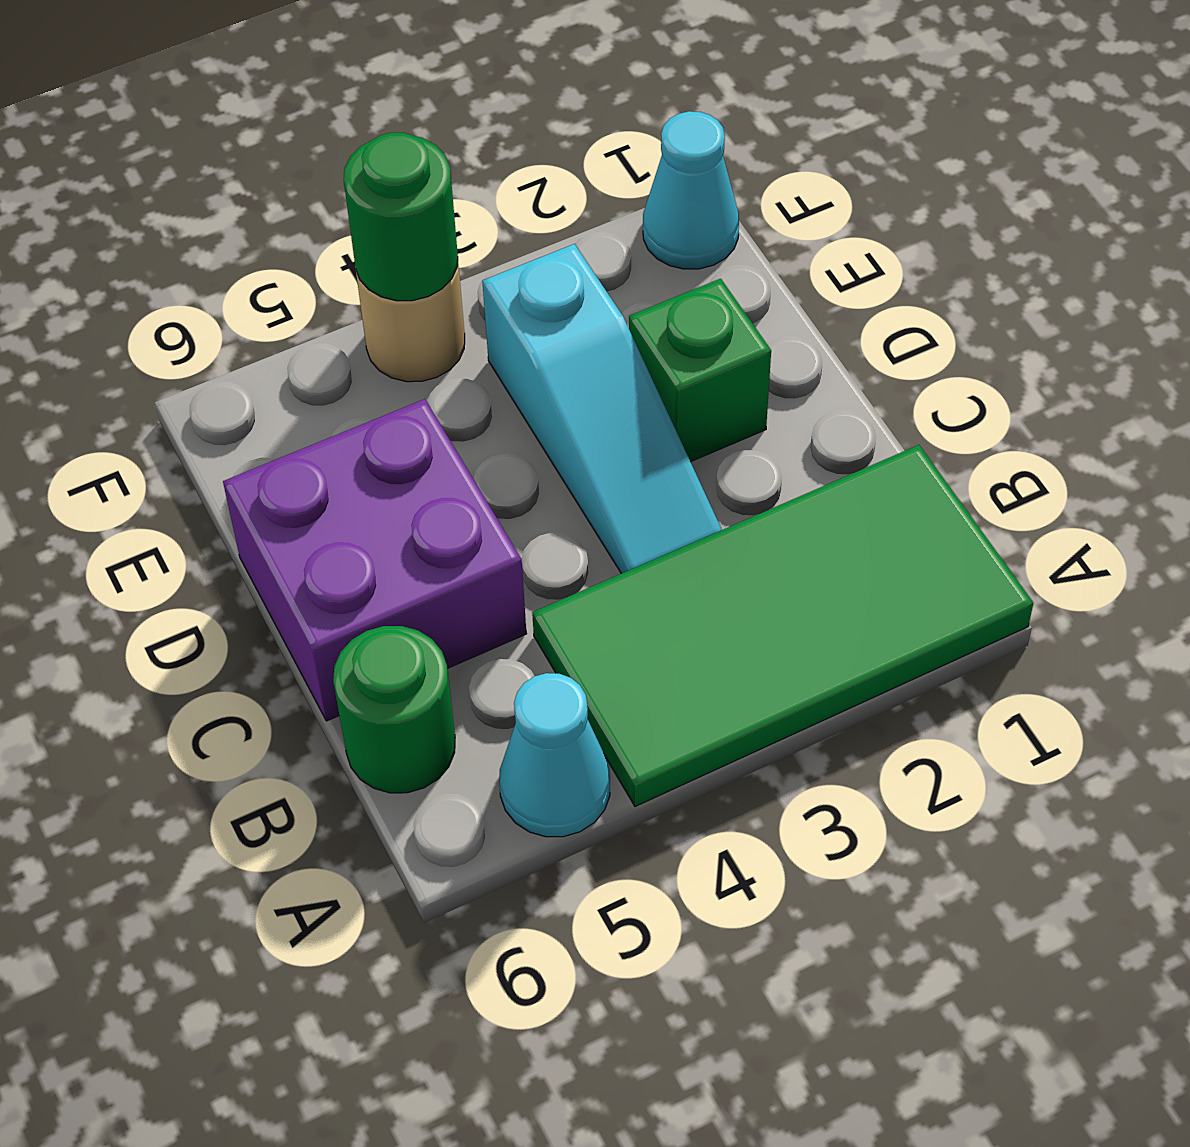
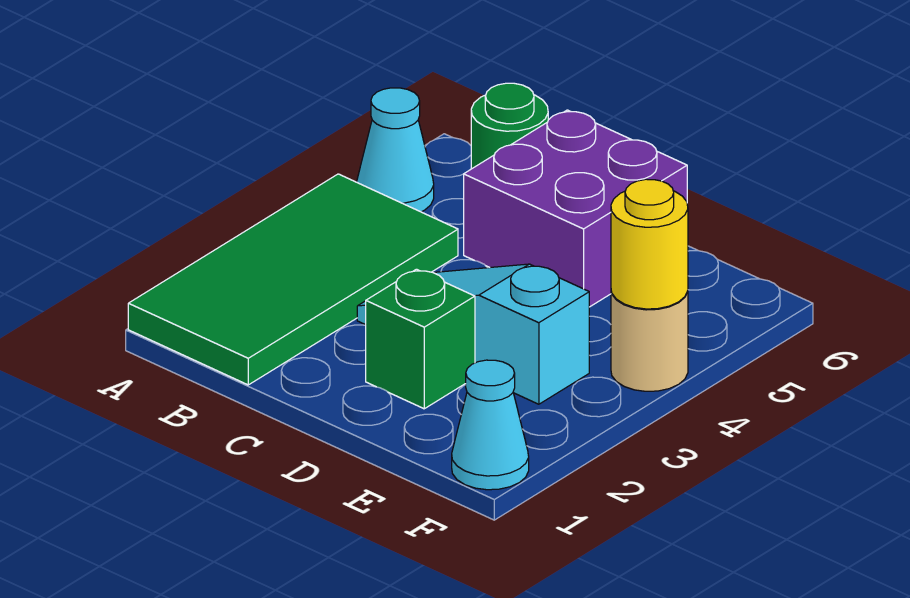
green 1x1 round brick [344,133,458,301] -> yellow 1x1 round brick [611,179,688,309]

